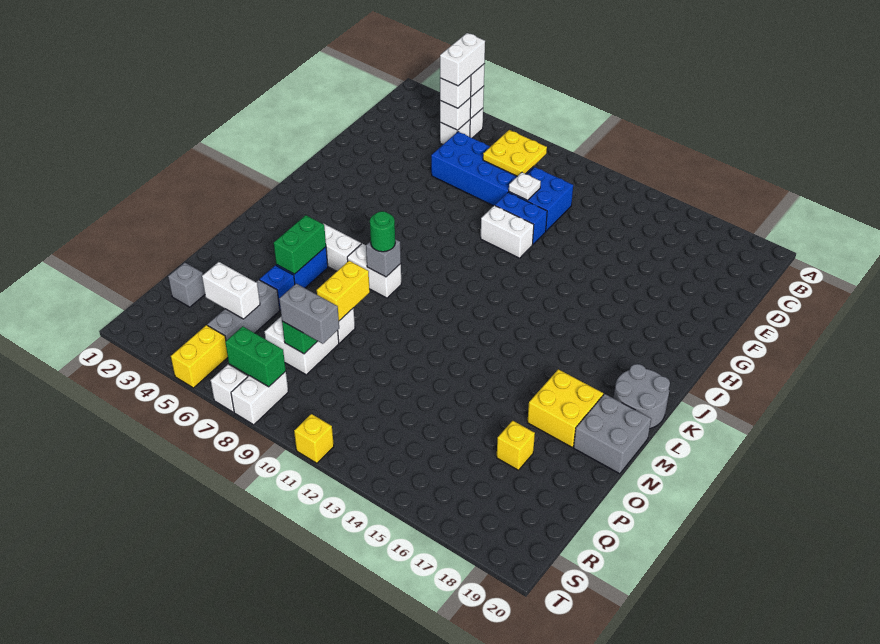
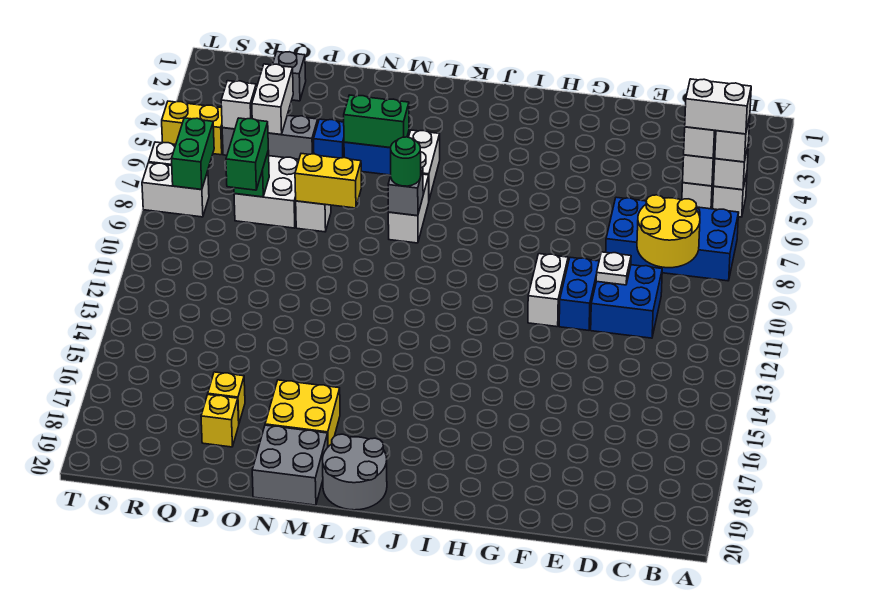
yellow 2x2 plate [483,130,547,176] -> yellow 2x2 round brick [637,195,700,268]
blue 2x4 brick [431,132,534,206] -> blue 2x4 brick turned to [606,197,739,281]
grey 1x2 brick [279,284,339,344] -> green 1x2 brick [226,118,268,190]
none -> white 1x1 brick [221,81,256,129]
yellow 1x1 brick [294,414,334,463] -> yellow 1x1 brick moved to [201,395,239,447]

